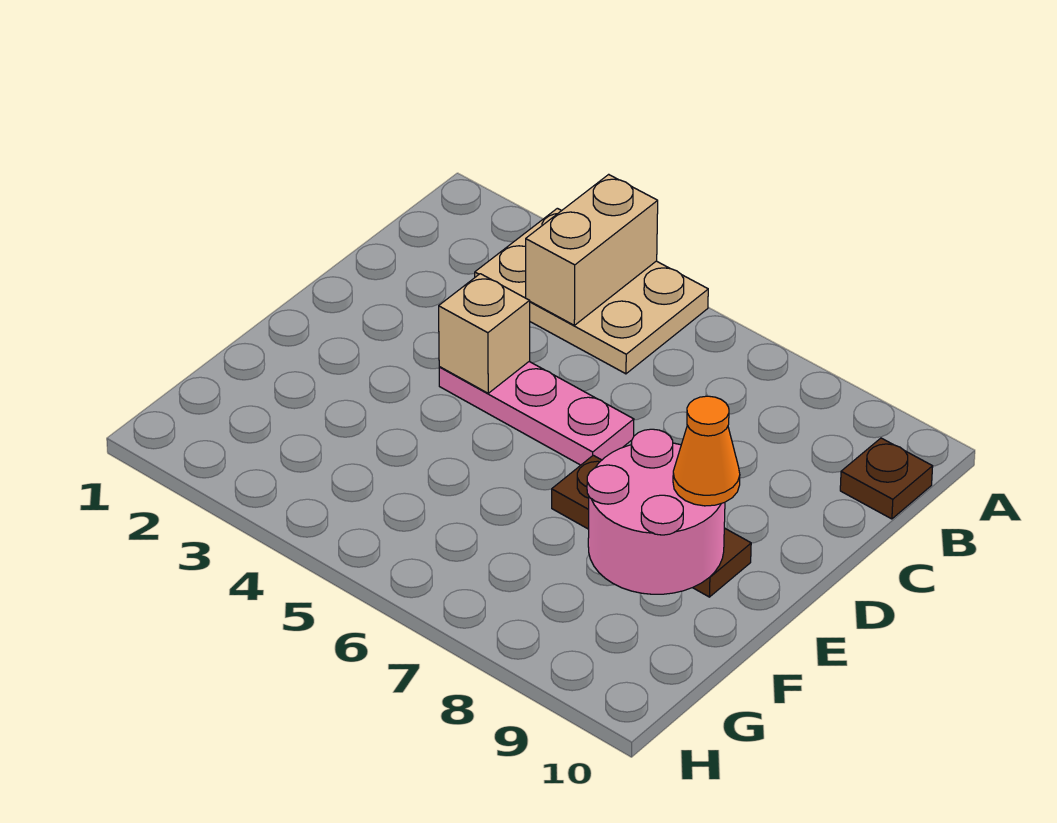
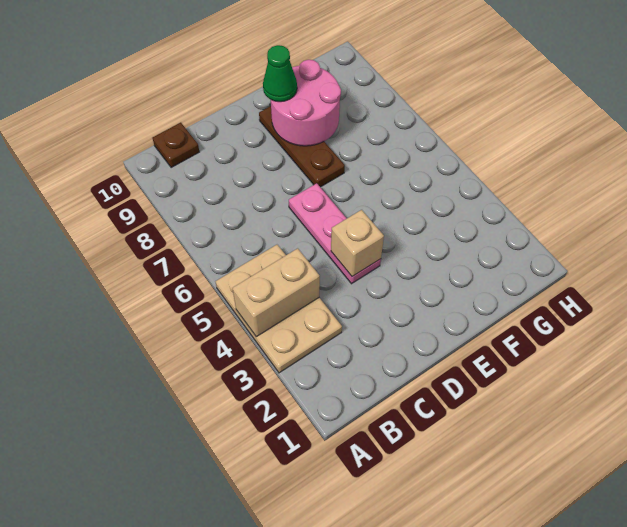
orange 1x1 cone [673,396,740,506] -> green 1x1 cone [263,45,297,102]

